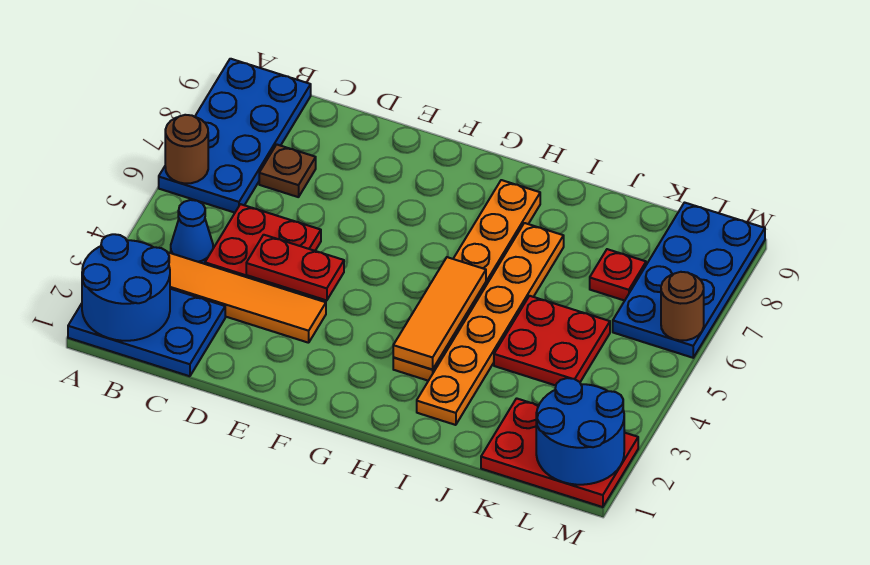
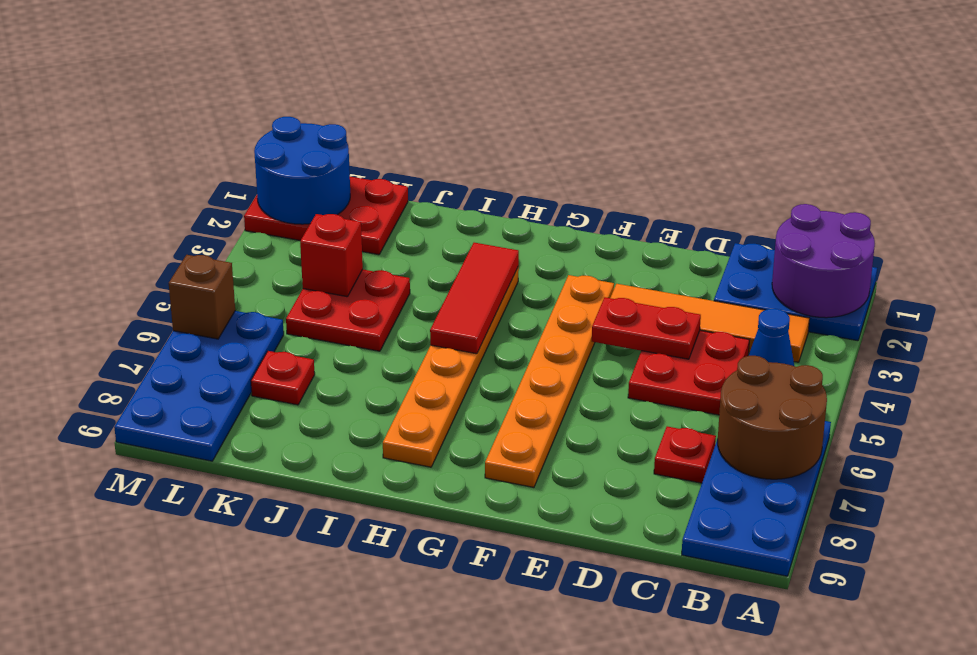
blue 2x2 round brick [82,234,170,341] -> purple 2x2 round brick [772,204,875,318]
brown 1x1 round brick [165,115,208,184] -> brown 2x2 round brick [718,356,827,479]
brown 1x1 plate [259,145,316,197] -> red 1x1 plate [654,426,716,483]
orange 1x3 tile [393,257,486,370] -> red 1x3 tile [430,243,519,354]
orange 1x6 plate [417,223,564,425] -> orange 1x6 plate moved to [485,275,614,487]
none -> red 1x1 brick [300,214,363,297]
brown 1x1 round brick [661,272,704,341] -> brown 1x1 brick [169,255,235,339]

